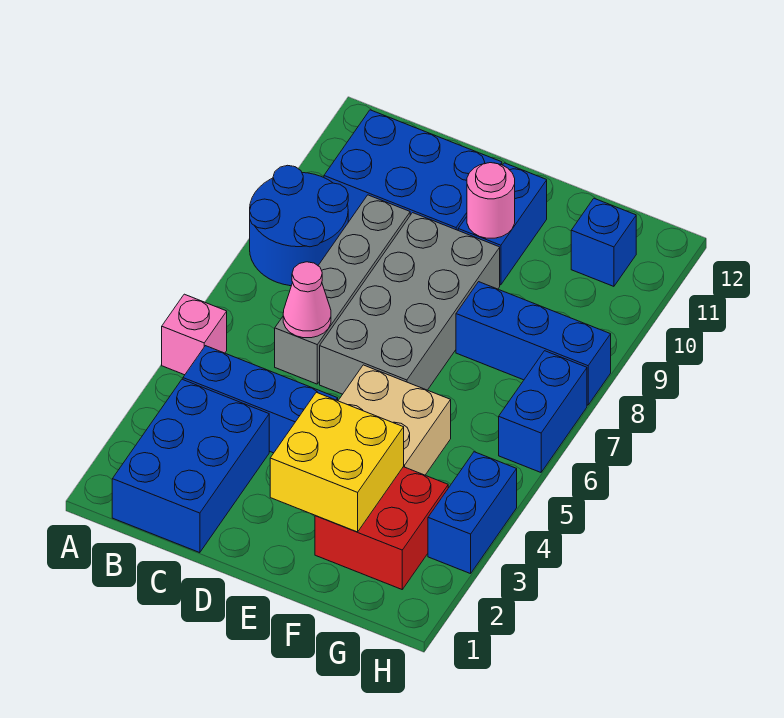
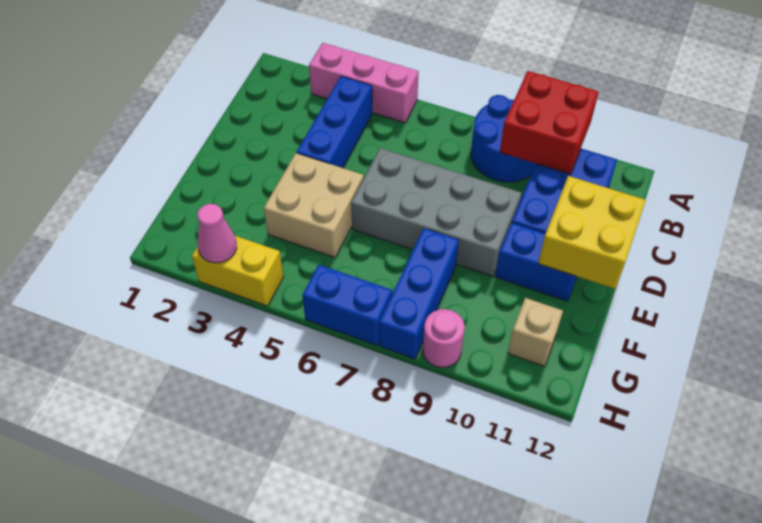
pink 1x1 brick [162,294,227,375] -> pink 1x3 brick [309,43,419,123]
blue 2x3 brick [112,379,269,553] -> none
grey 1x4 brick [275,195,410,384] -> none
pink 1x1 cone [283,262,331,338] -> pink 1x1 cone moved to [197,204,237,263]
yellow 2x2 brick [270,392,404,532] -> yellow 2x2 brick moved to [538,176,646,289]
pink 1x1 round brick [467,163,515,238] -> pink 1x1 round brick moved to [423,309,465,368]
red 2x2 brick [315,467,448,589] -> red 2x2 brick moved to [500,71,599,174]
blue 1x1 brick [571,198,636,286] -> tan 1x1 brick [508,298,563,366]
blue 1x2 brick [428,452,517,574] -> yellow 1x2 brick [192,236,284,306]

